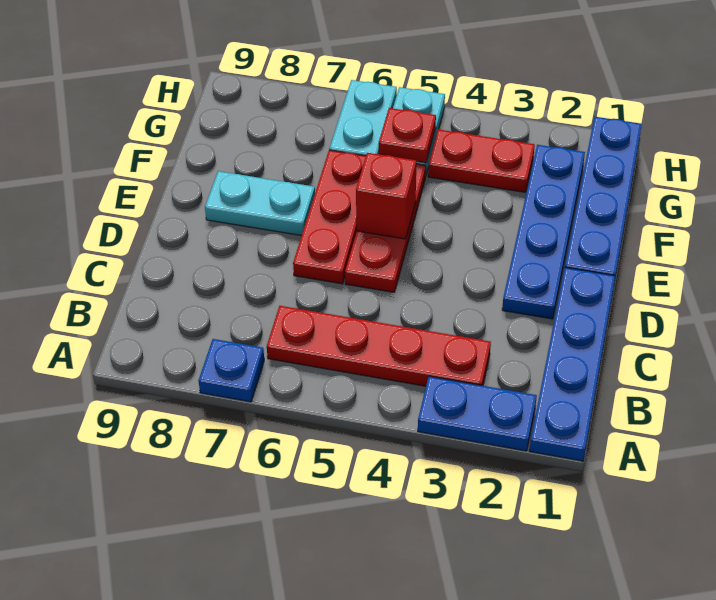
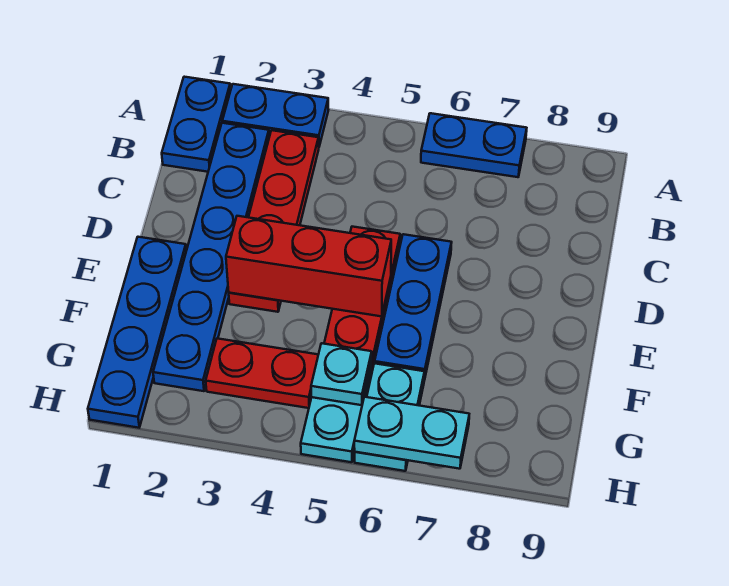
blue 1x4 plate [530,268,615,461] -> blue 1x2 plate [162,77,231,172]
blue 1x1 plate [198,339,264,402] -> blue 1x2 plate [421,113,527,177]
red 1x4 plate [267,306,491,386] -> red 1x4 plate turned to [229,130,319,312]
blue 1x4 plate [502,145,585,319] -> blue 1x6 plate [153,123,269,391]
red 1x3 plate [293,150,366,284] -> blue 1x3 plate [375,234,452,380]
red 1x1 brick [356,153,416,239] -> red 1x3 brick [226,216,391,316]
cyan 1x2 plate [205,171,315,236] -> cyan 1x2 plate moved to [354,397,469,469]
red 1x1 plate [379,108,436,163] -> cyan 1x1 plate [311,343,372,405]

